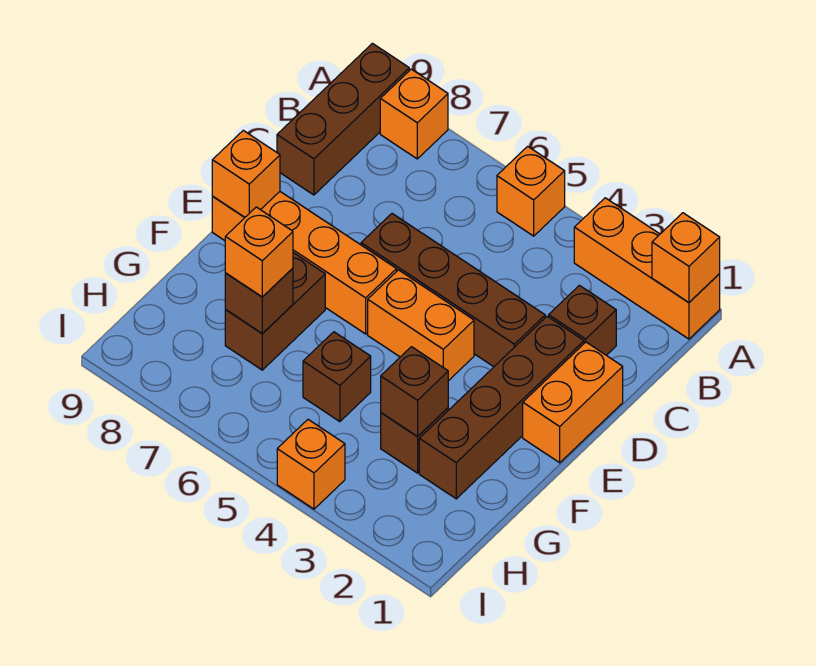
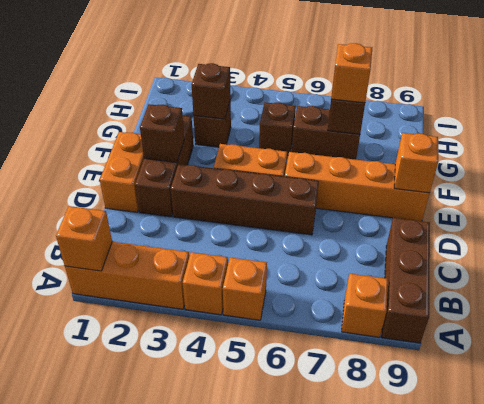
brown 1x1 brick [549,285,616,355] -> brown 1x1 brick moved to [140,104,184,162]
brown 1x4 brick [419,316,584,499] -> brown 1x3 brick [135,116,193,217]
brown 1x2 brick [225,253,325,370] -> brown 1x2 brick turned to [292,106,360,160]
orange 1x1 brick [277,420,345,509] -> orange 1x1 brick moved to [183,252,228,315]

